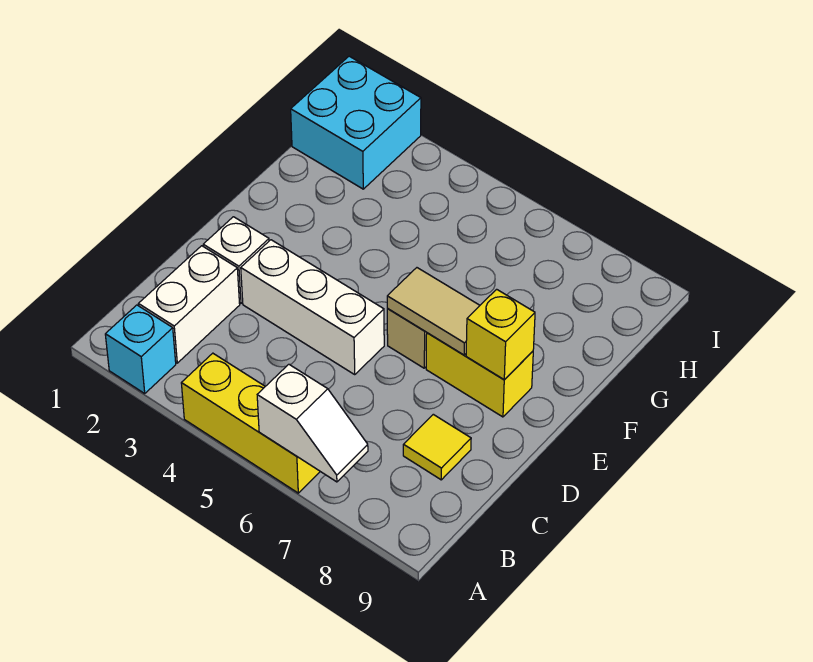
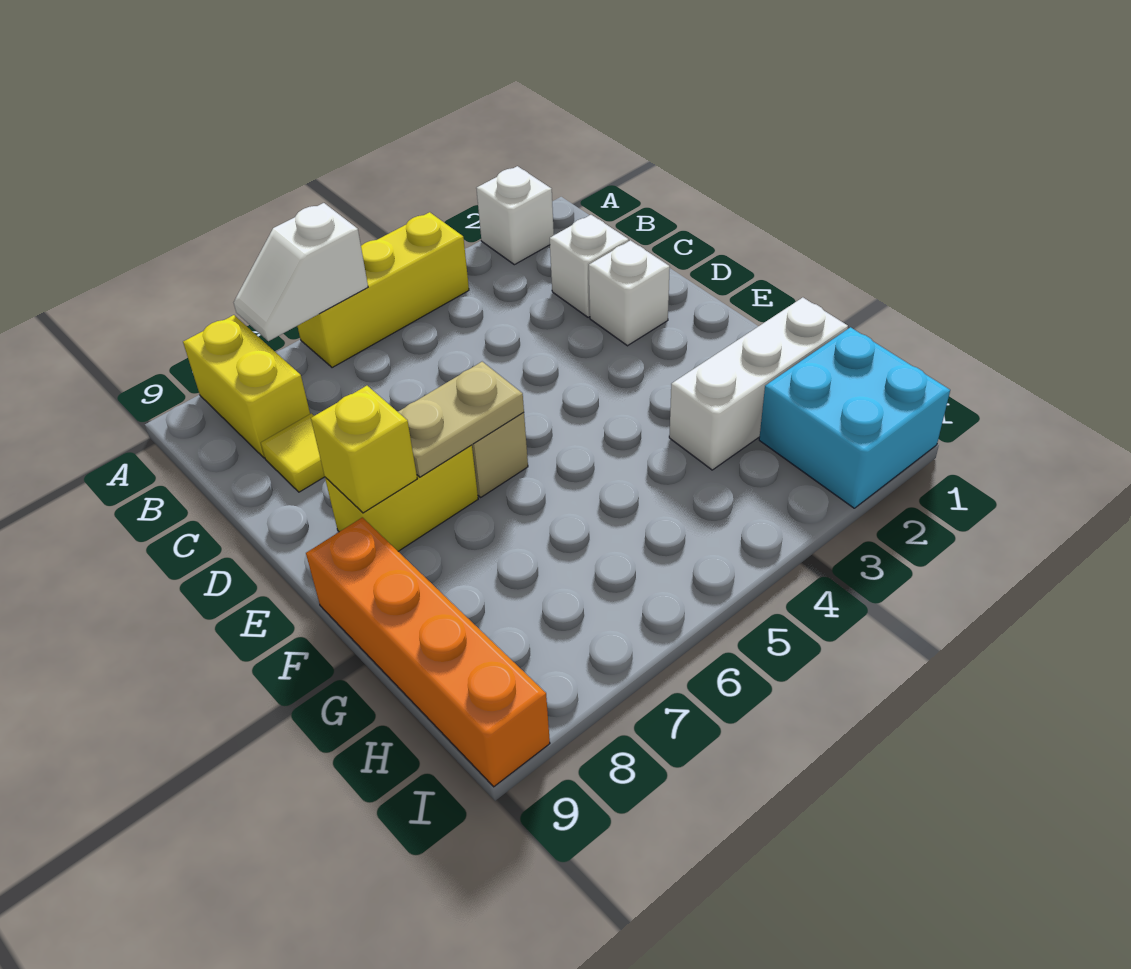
cyan 1x1 brick [105,305,176,393] -> white 1x1 brick [476,166,554,265]
none -> yellow 1x2 brick [183,315,310,458]
white 1x2 brick [139,246,240,363] -> white 1x1 brick [550,215,629,317]
white 1x3 brick [241,240,384,374] -> white 1x3 brick moved to [669,298,848,470]
tan 1x2 tile [387,268,480,355] -> tan 1x2 plate [398,362,524,477]
none -> orange 1x4 brick [306,517,550,787]

